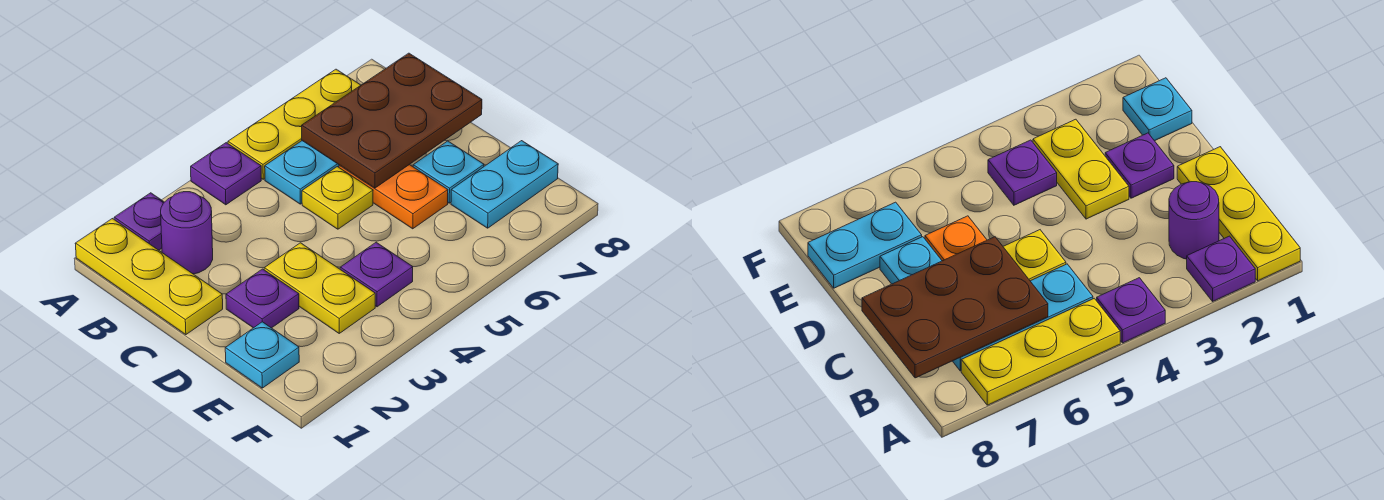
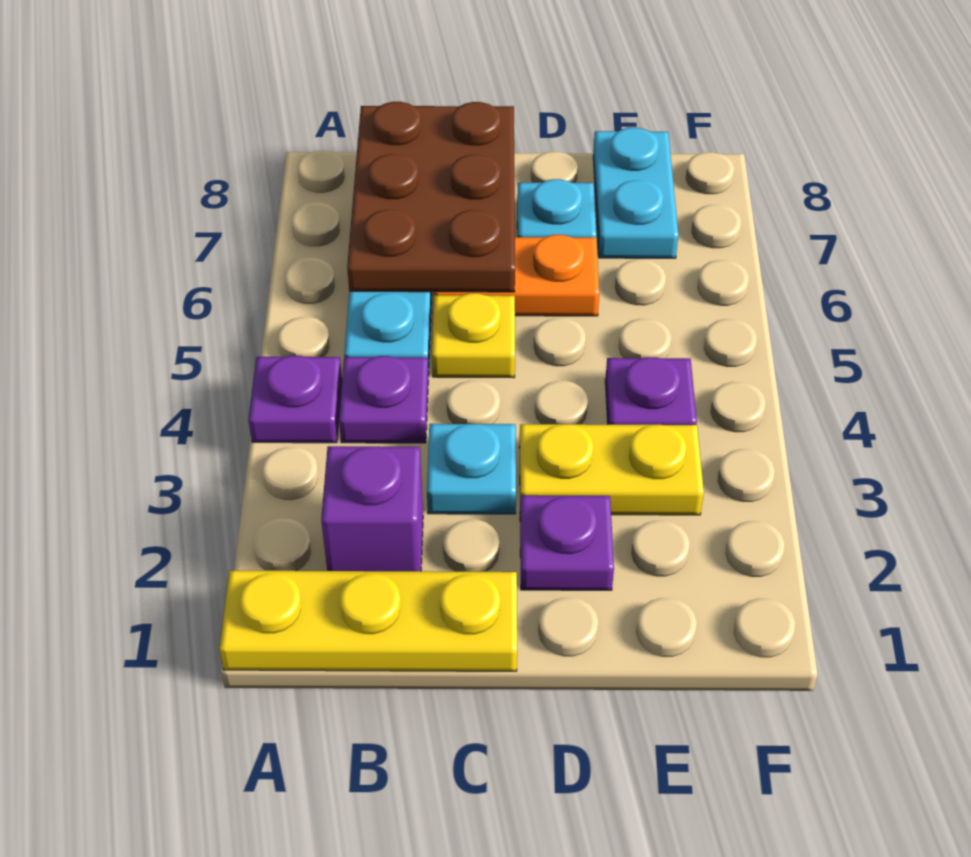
purple 1x1 plate [114,193,164,250] -> purple 1x1 plate moved to [339,356,428,443]
yellow 1x3 plate [228,69,361,179] -> none
purple 1x1 round brick [161,192,213,274] -> purple 1x1 brick [321,446,423,571]
cyan 1x1 plate [225,322,299,388] -> cyan 1x1 plate moved to [427,424,516,514]

